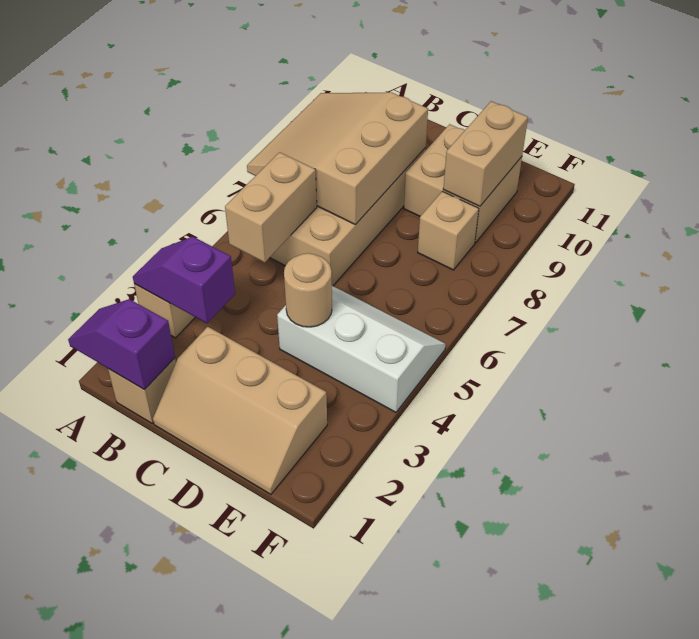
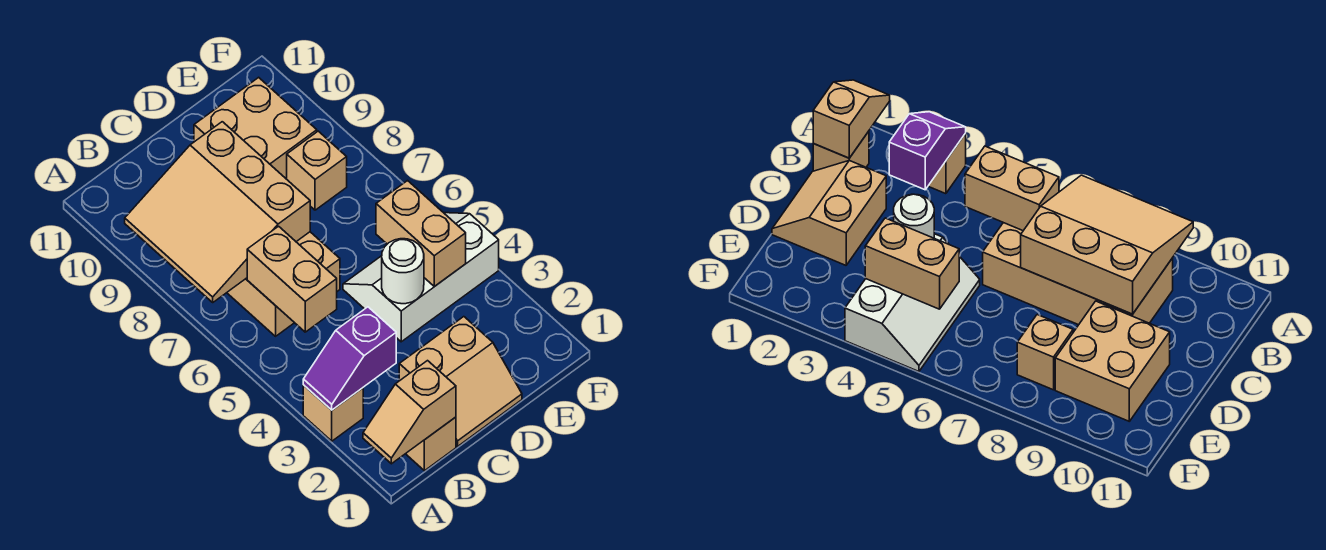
purple 1x2 slope [68,299,175,390] -> tan 1x2 slope [363,361,456,464]
tan 2x3 slope [153,327,327,494] -> tan 2x2 slope [399,317,522,446]
tan 1x1 round brick [284,253,332,327] -> white 1x1 round brick [382,239,424,304]
tan 1x2 brick [443,101,528,206] -> tan 1x2 brick moved to [376,181,466,287]

